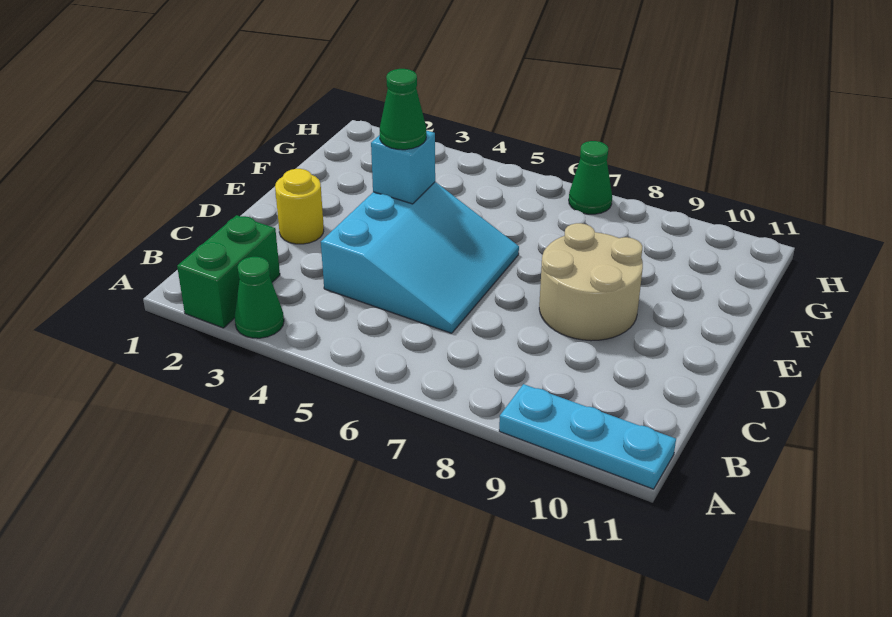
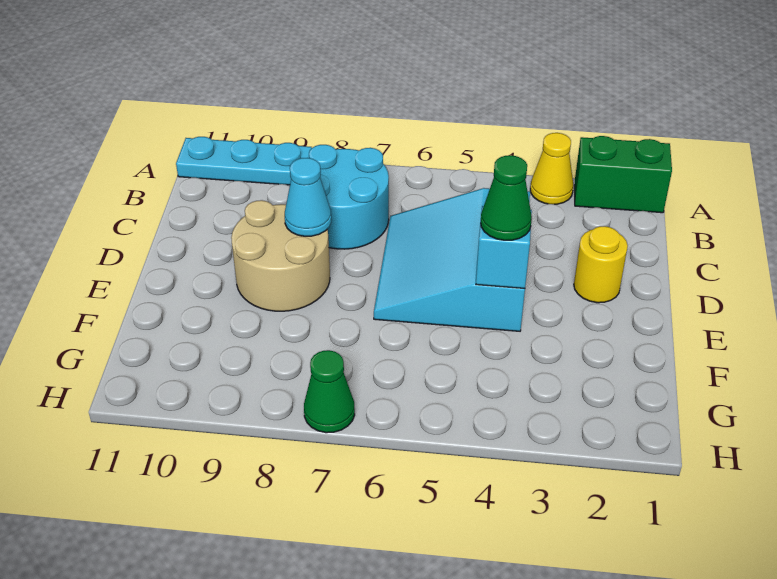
green 1x2 brick [177,215,280,328] -> green 1x2 brick turned to [575,136,672,213]
green 1x1 cone [234,257,284,338] -> yellow 1x1 cone [530,133,574,204]
none -> cyan 2x2 round brick [309,145,389,249]
none -> cyan 1x1 cone [285,158,331,236]

